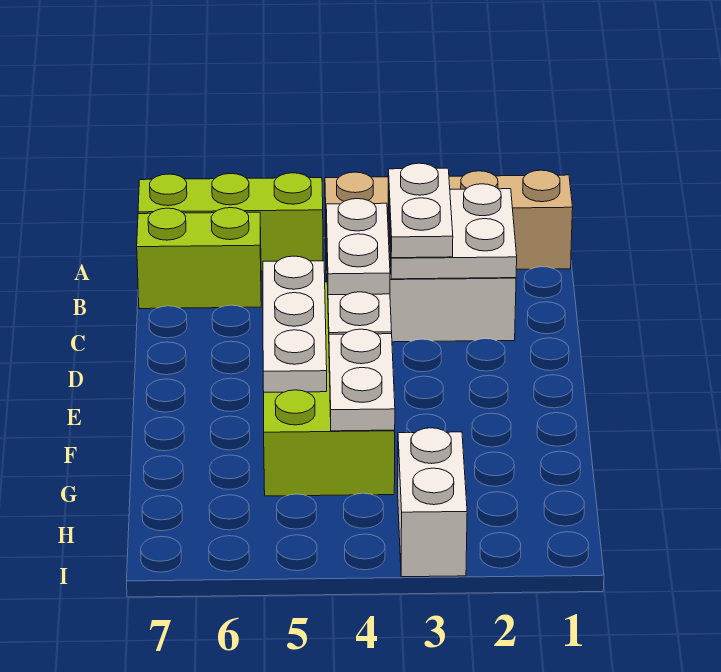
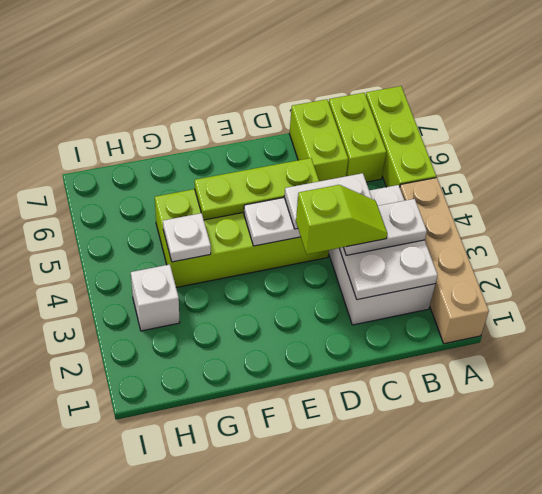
none -> lime 1x2 slope [296,185,387,254]
none -> lime 1x2 brick [289,99,348,181]
white 1x3 plate [263,256,327,392] -> lime 1x3 plate [195,158,319,220]
white 1x2 plate [329,329,395,431] -> white 1x1 plate [163,213,211,262]
white 1x2 brick [398,428,467,577] -> white 1x1 brick [131,264,180,331]

